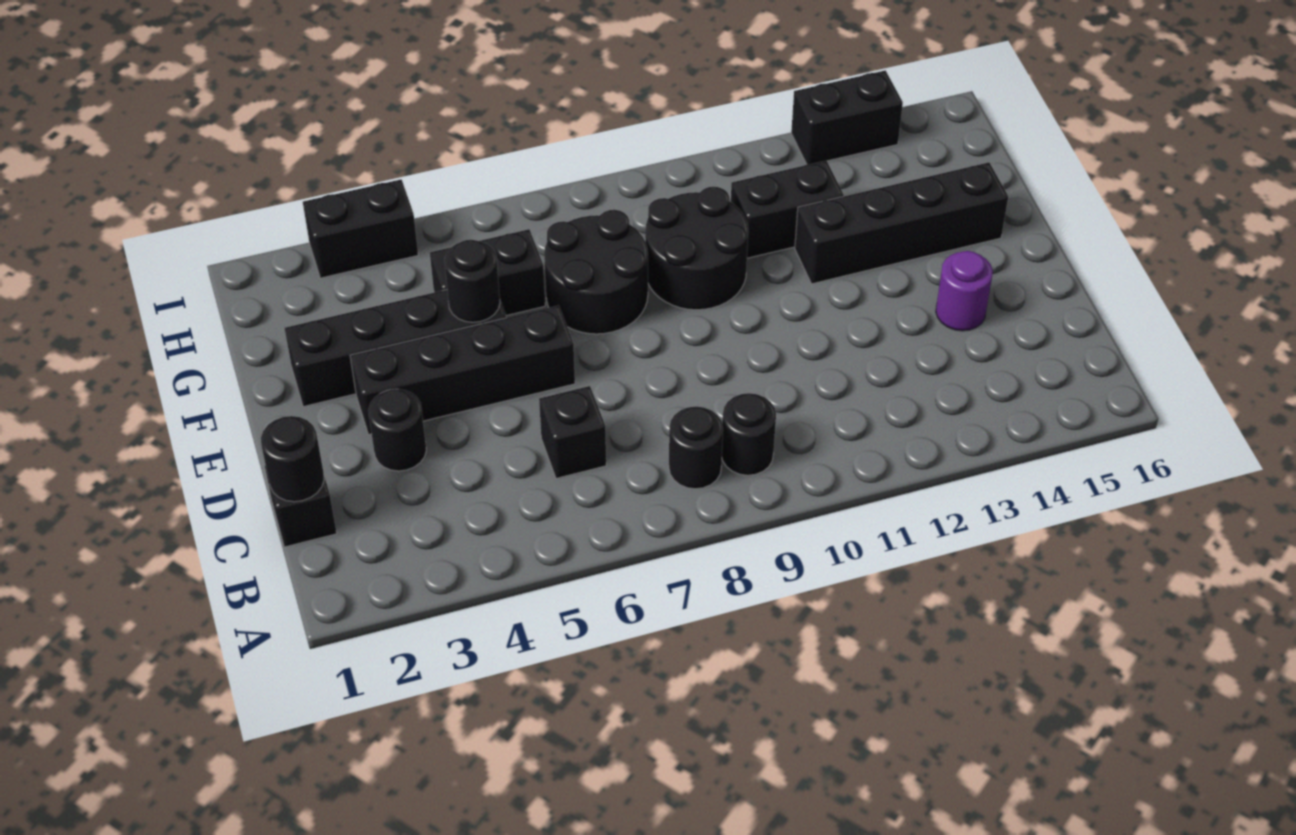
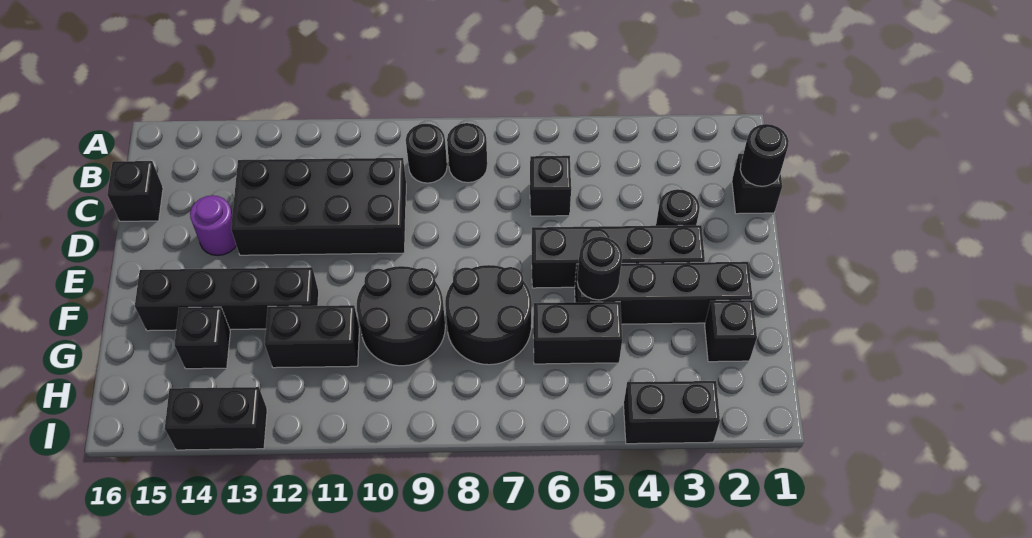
none -> black 2x4 brick [231,158,406,255]
none -> black 1x1 brick [107,161,163,221]
none -> black 1x1 brick [705,300,757,362]
none -> black 1x1 brick [175,307,230,369]

